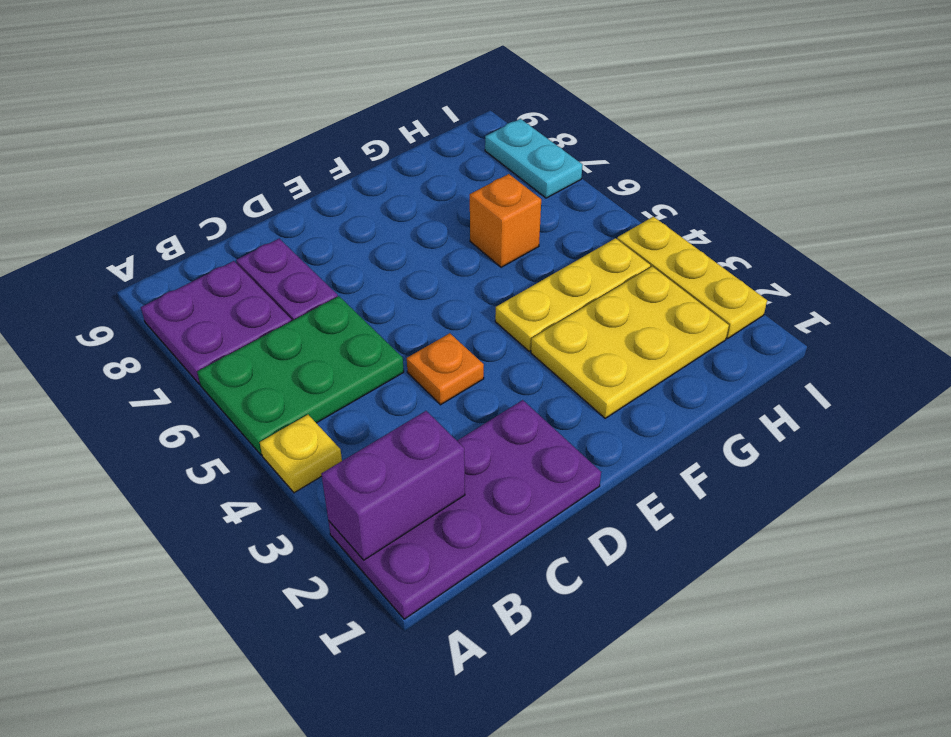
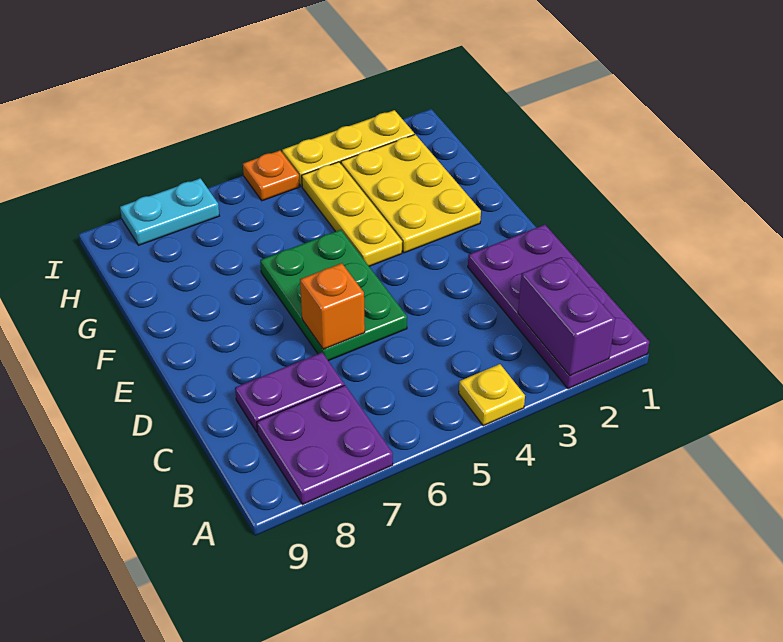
green 2x3 plate [197,296,404,455] -> green 2x3 plate moved to [260,230,407,361]
orange 1x1 plate [407,333,484,405] -> orange 1x1 plate moved to [243,150,299,201]
orange 1x1 brick [470,174,541,267] -> orange 1x1 brick moved to [300,263,365,349]

